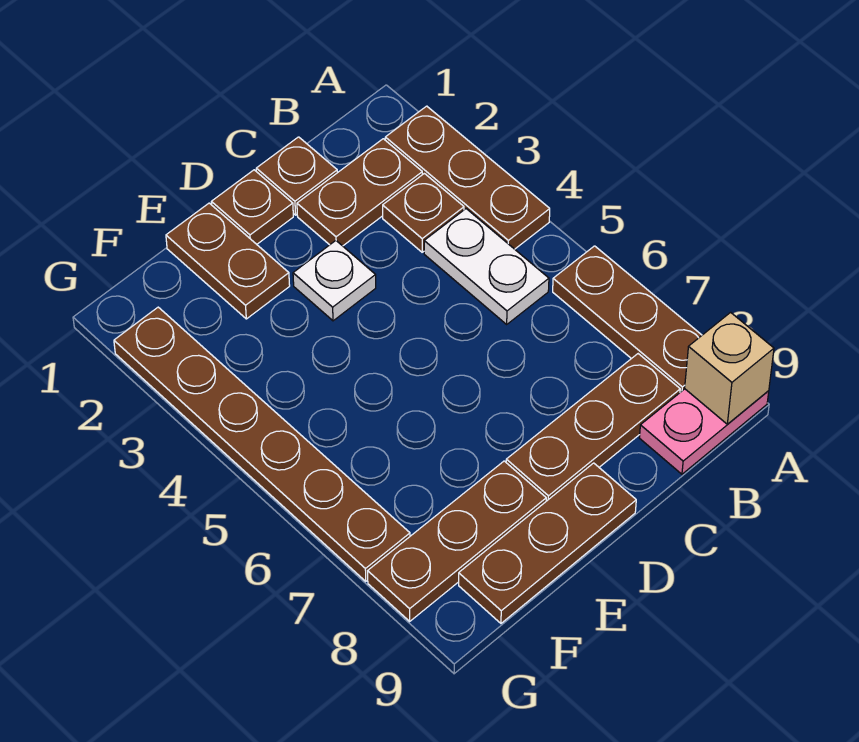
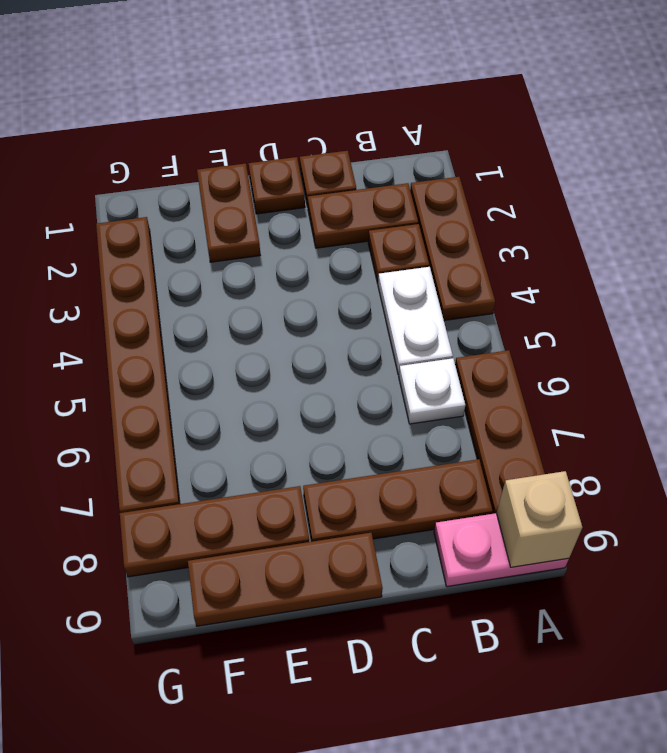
white 1x1 plate [293,241,376,321] -> white 1x1 plate moved to [399,358,465,424]

